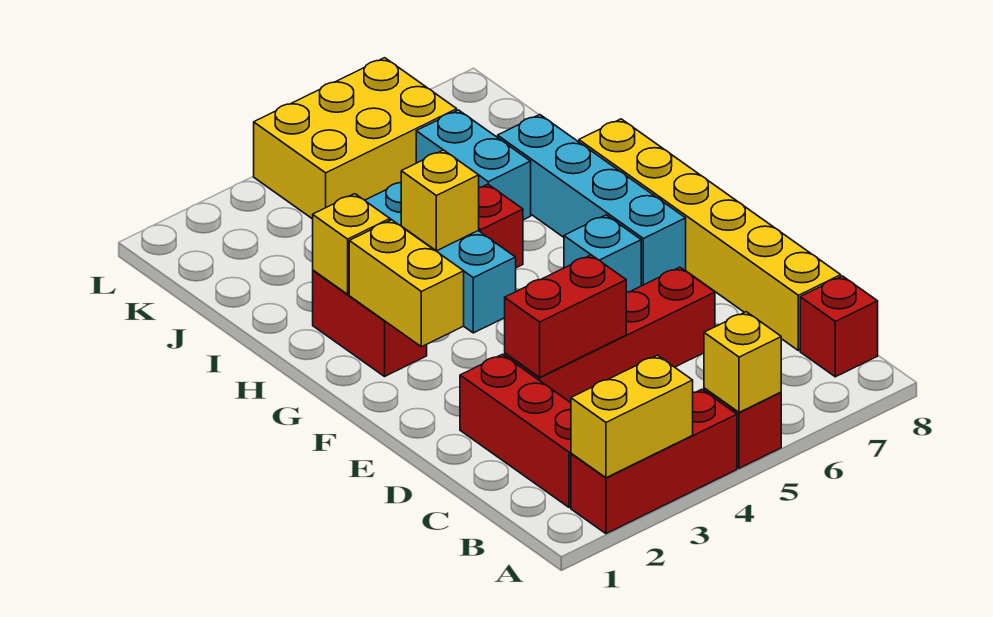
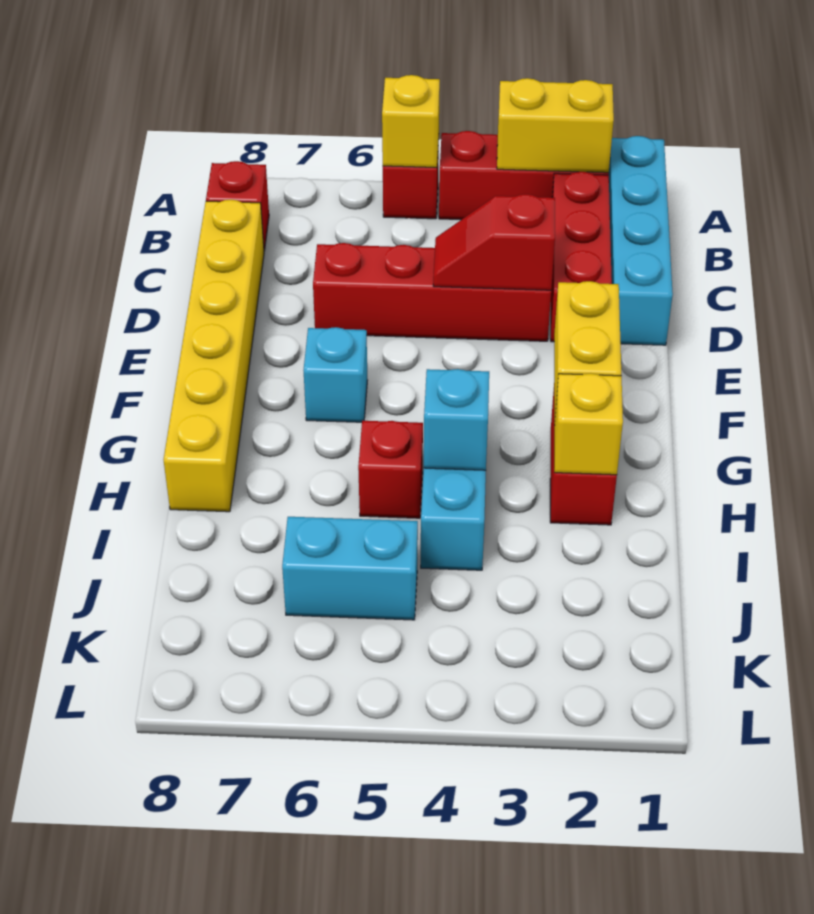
red 1x2 brick [505,255,626,377] -> red 1x2 slope [433,194,555,290]
cyan 1x4 brick [498,115,686,286] -> cyan 1x4 brick moved to [609,136,673,345]
yellow 1x1 brick [401,150,479,251] -> cyan 1x1 brick [424,369,489,470]
cyan 1x2 brick [416,110,531,220] -> cyan 1x2 brick turned to [282,517,418,620]
yellow 2x3 brick [254,58,457,219] -> none

